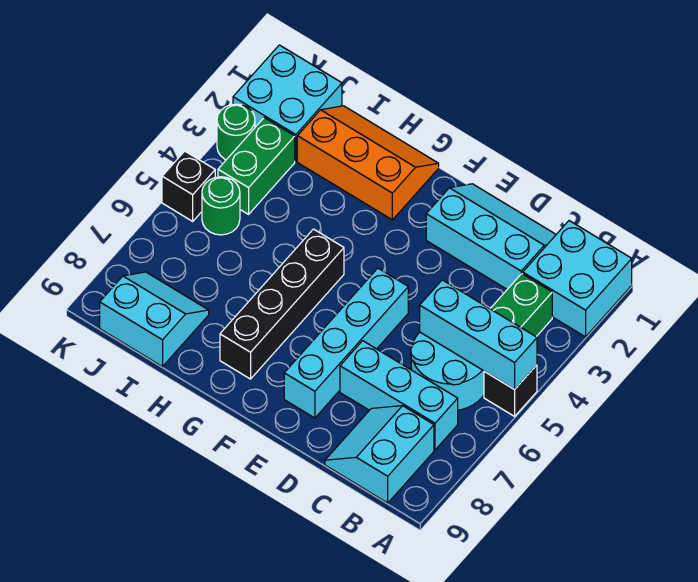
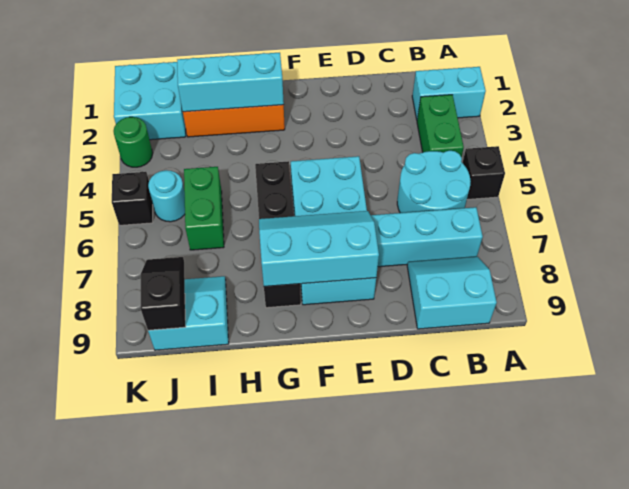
cyan 2x2 brick [523,221,632,337] -> cyan 1x2 brick [412,67,486,120]
cyan 1x3 brick [420,280,537,389] -> cyan 1x3 brick moved to [177,53,284,112]
cyan 2x2 slope [325,406,434,503] -> cyan 2x2 slope turned to [407,257,497,329]
cyan 2x3 slope [426,184,556,289] -> cyan 2x3 slope moved to [259,211,379,286]
cyan 1x4 brick [284,268,408,418] -> cyan 2x4 brick [291,156,376,305]
green 1x2 brick [218,118,295,214] -> green 1x2 brick moved to [184,167,224,250]
green 1x1 round brick [202,177,240,235] -> cyan 1x1 round brick [148,170,185,222]
none -> black 1x2 slope [141,257,186,330]

